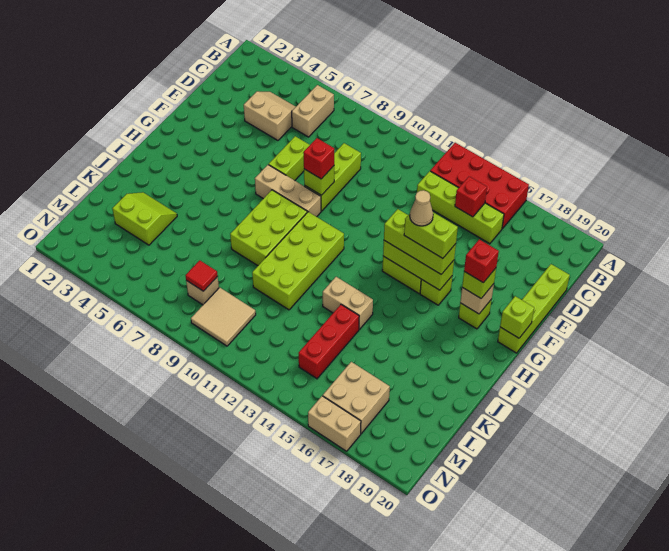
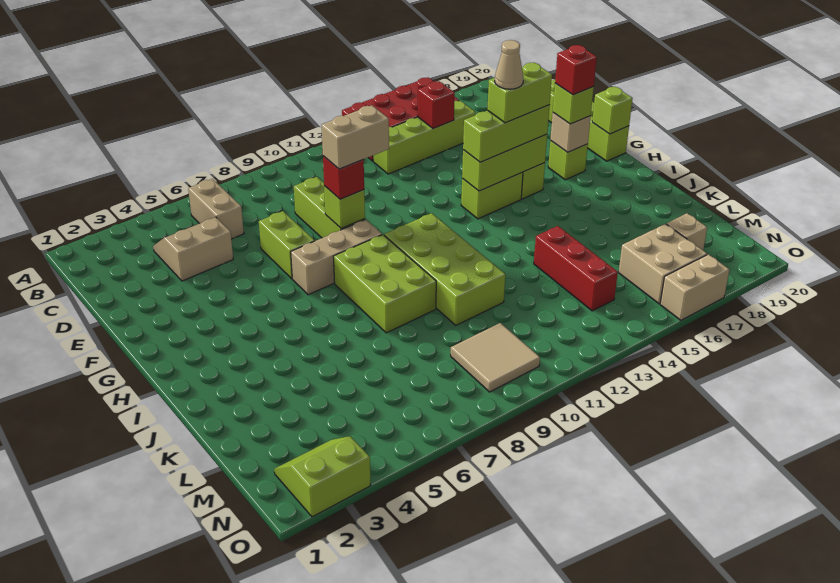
tan 1x2 brick [323,277,373,329] -> tan 1x2 brick moved to [321,105,389,169]
lime 2x2 slope [112,192,177,245] -> lime 2x2 slope moved to [274,436,371,517]
tan 1x1 brick [186,277,219,305] -> tan 1x1 brick moved to [667,213,707,250]
red 1x1 tile [185,260,218,291] -> none

